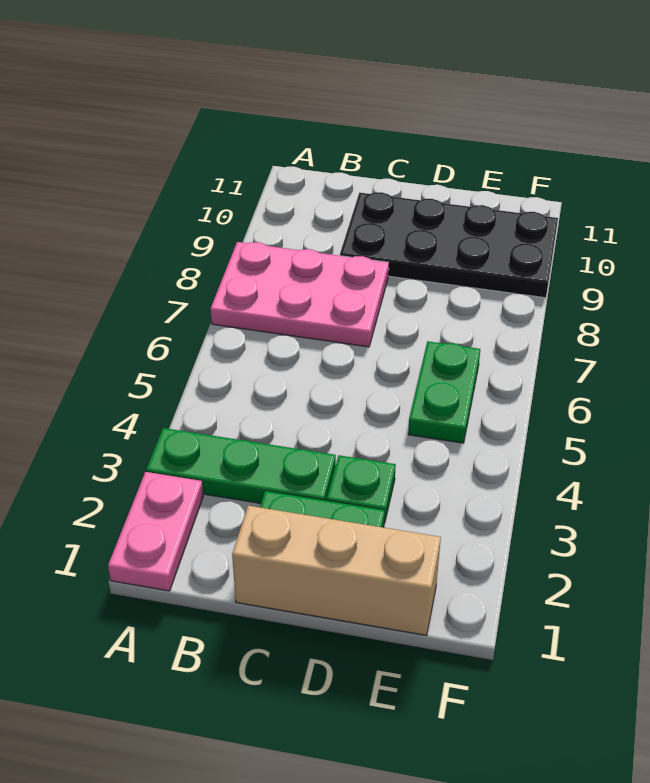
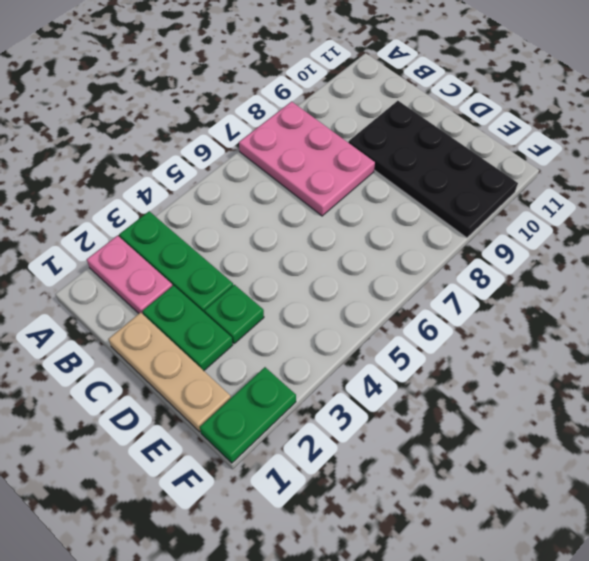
pink 1x2 plate [108,472,203,591] -> pink 1x2 plate turned to [87,236,172,314]
tan 1x3 brick [232,506,441,635] -> tan 1x3 plate [109,312,231,432]
green 1x2 plate [408,341,480,443] -> green 1x2 plate moved to [200,367,296,463]

